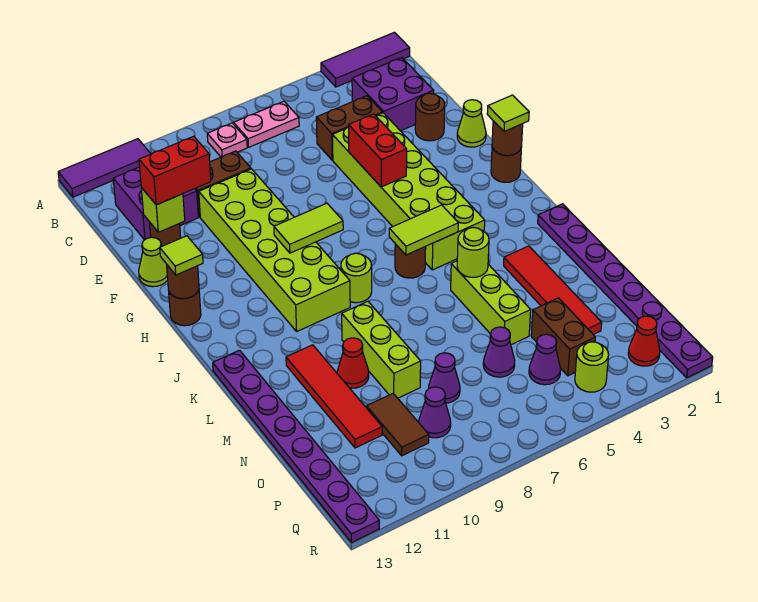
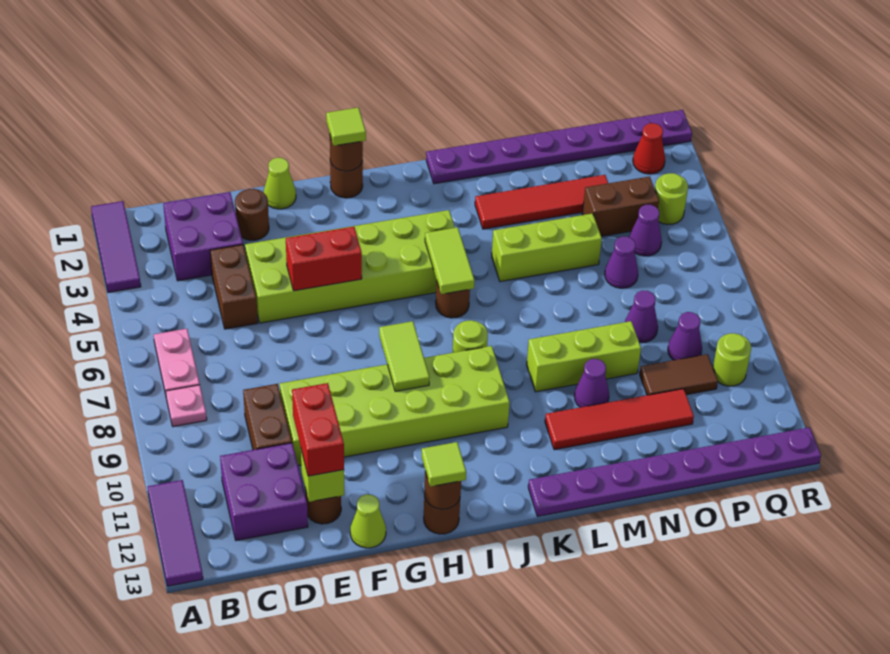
lime 1x1 round brick [457,228,489,277] -> lime 1x1 round brick moved to [713,333,751,386]
red 1x1 cone [337,338,369,388] -> purple 1x1 cone [574,359,609,407]

